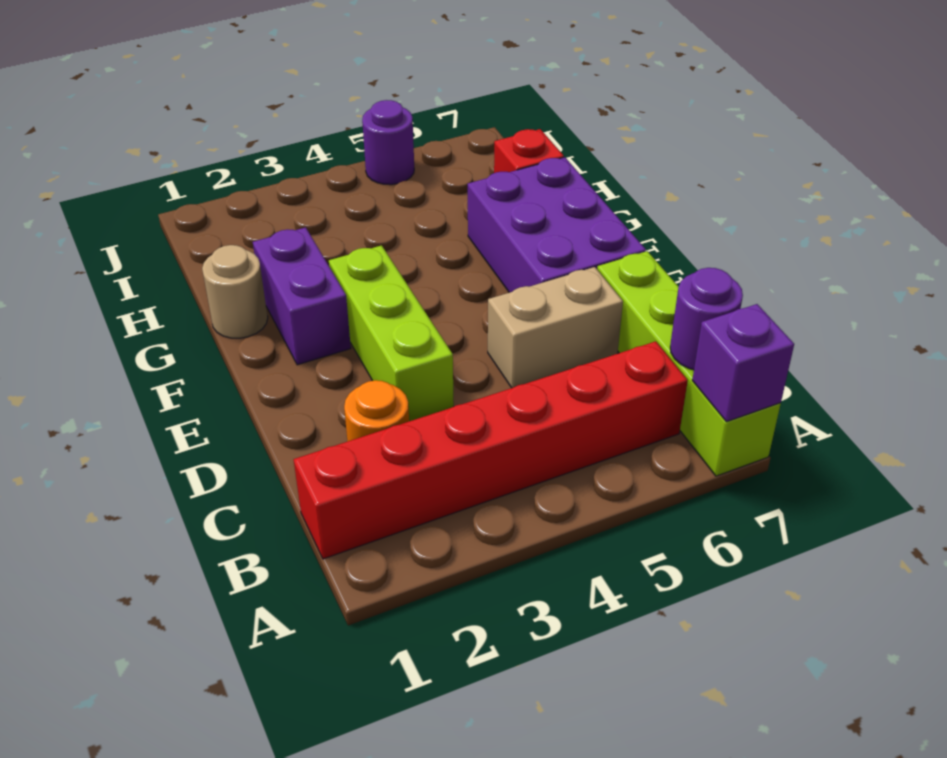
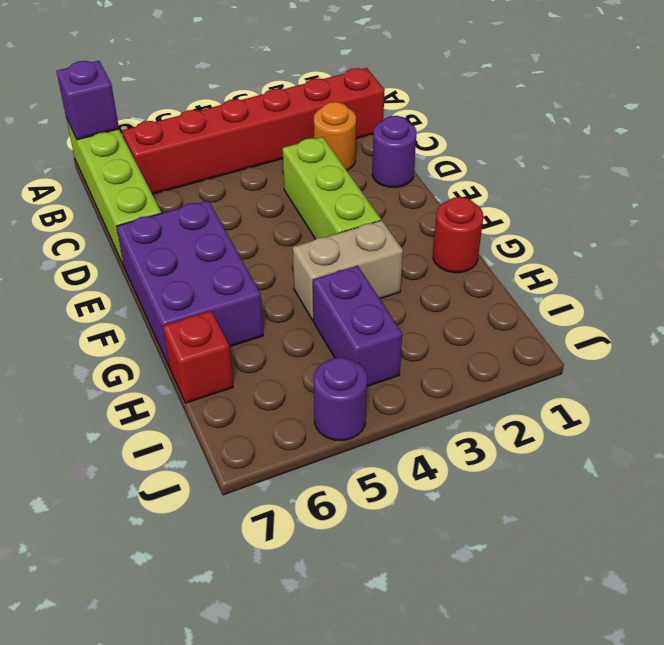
purple 1x1 round brick [670,268,743,370] -> purple 1x1 round brick moved to [372,116,416,187]
tan 1x2 brick [488,267,623,388] -> tan 1x2 brick moved to [293,220,403,320]
purple 1x2 brick [253,227,351,365] -> purple 1x2 brick moved to [313,266,402,386]
tan 1x1 round brick [202,245,268,338] -> red 1x1 round brick [433,197,483,273]

